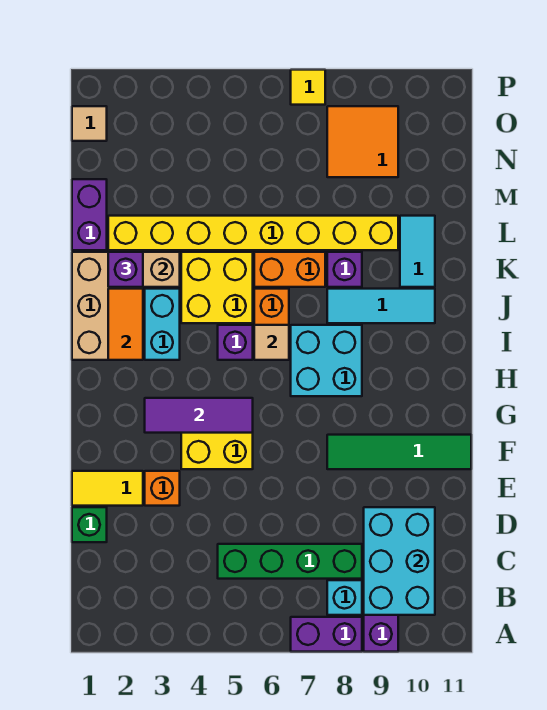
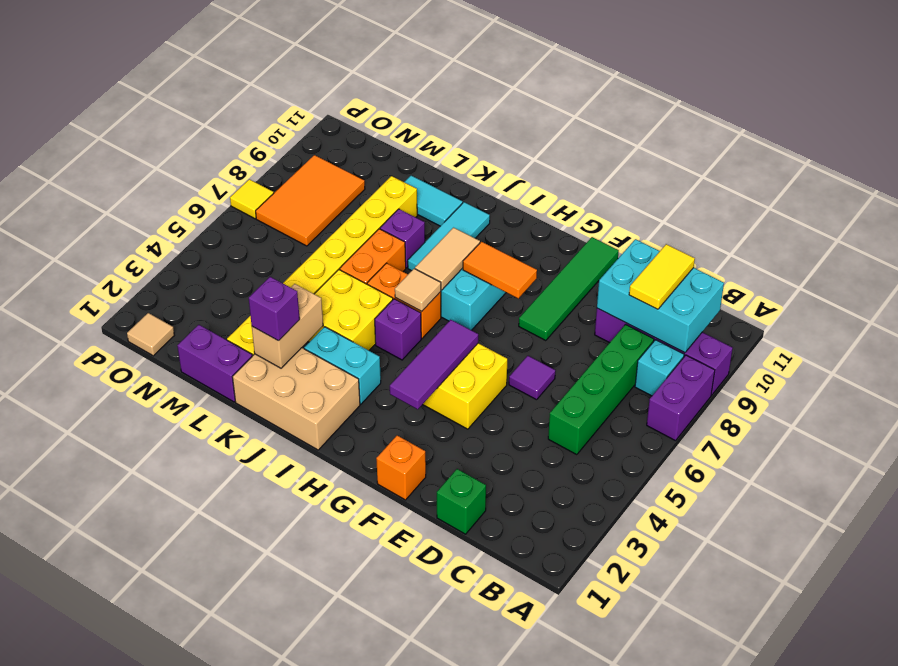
yellow 1x2 tile [72,471,143,506] -> yellow 1x2 tile moved to [629,244,695,309]
orange 1x1 brick [145,471,180,506] -> orange 1x1 brick moved to [376,435,426,500]
none -> purple 1x1 tile [509,356,555,400]
orange 1x2 tile [108,289,143,360] -> orange 1x2 tile moved to [463,242,537,298]
none -> tan 1x2 tile [415,228,480,290]
orange 2x2 tile [327,106,398,177] -> orange 2x3 tile [256,155,365,246]

